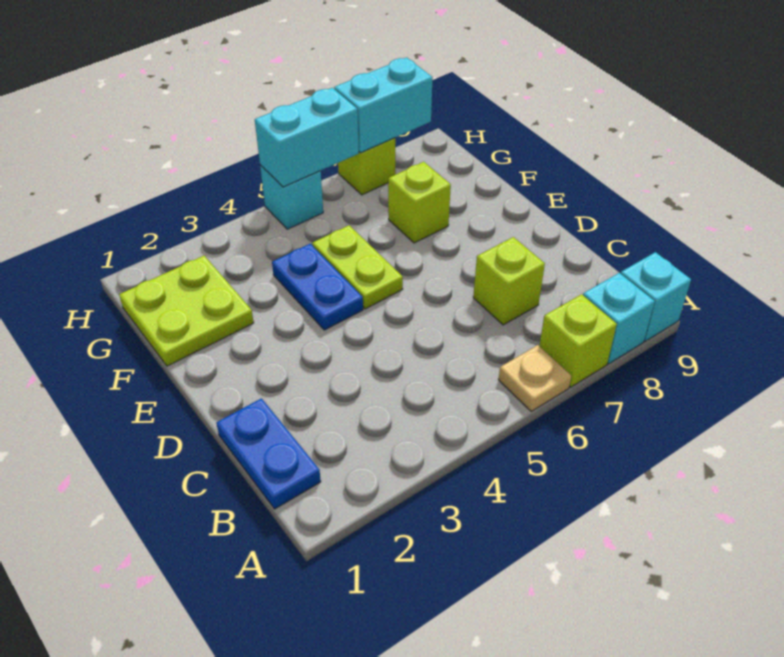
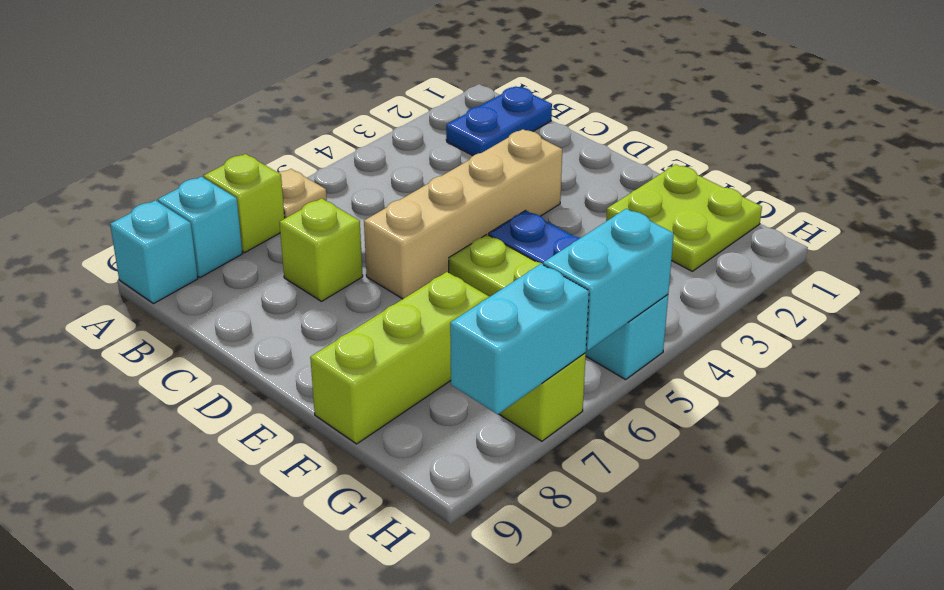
blue 1x2 plate [216,398,321,509] -> blue 1x2 plate turned to [446,86,552,156]
none -> tan 1x4 brick [364,129,562,299]
lime 1x1 brick [388,162,451,243] -> lime 1x3 brick [310,272,489,444]

